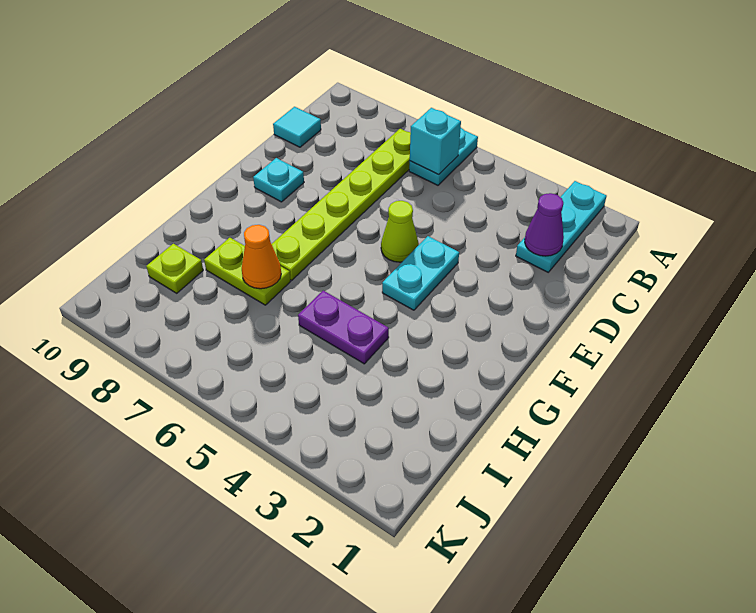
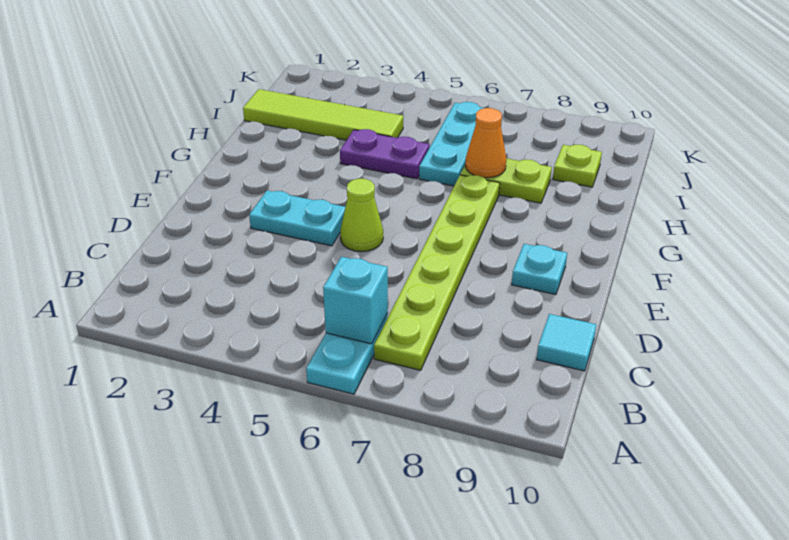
cyan 1x3 plate [516,181,607,272] -> cyan 1x3 plate moved to [419,102,484,186]
purple 1x1 cone [525,193,564,256] -> none
cyan 1x2 plate [382,236,459,310] -> cyan 1x2 plate turned to [249,191,345,246]
none -> lime 1x4 tile [243,89,403,140]

